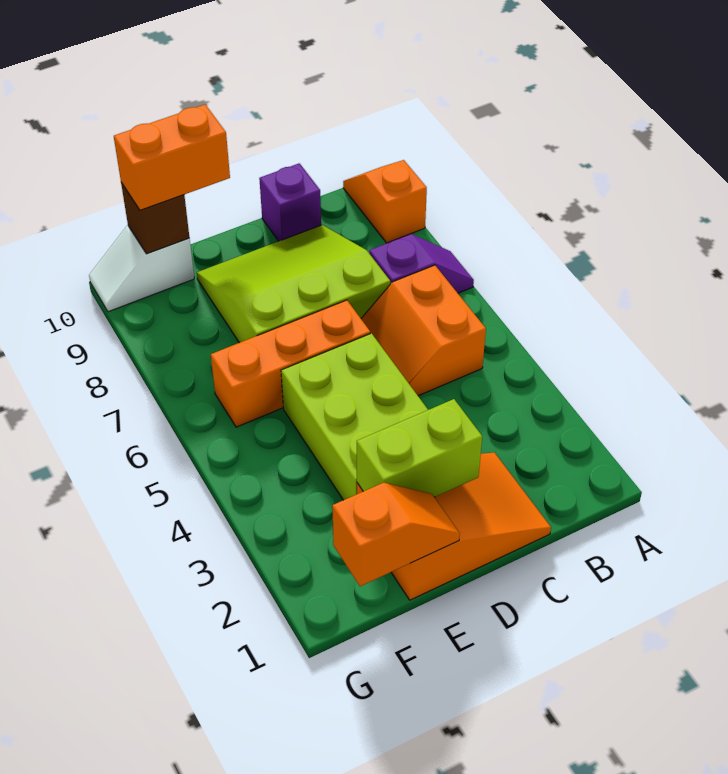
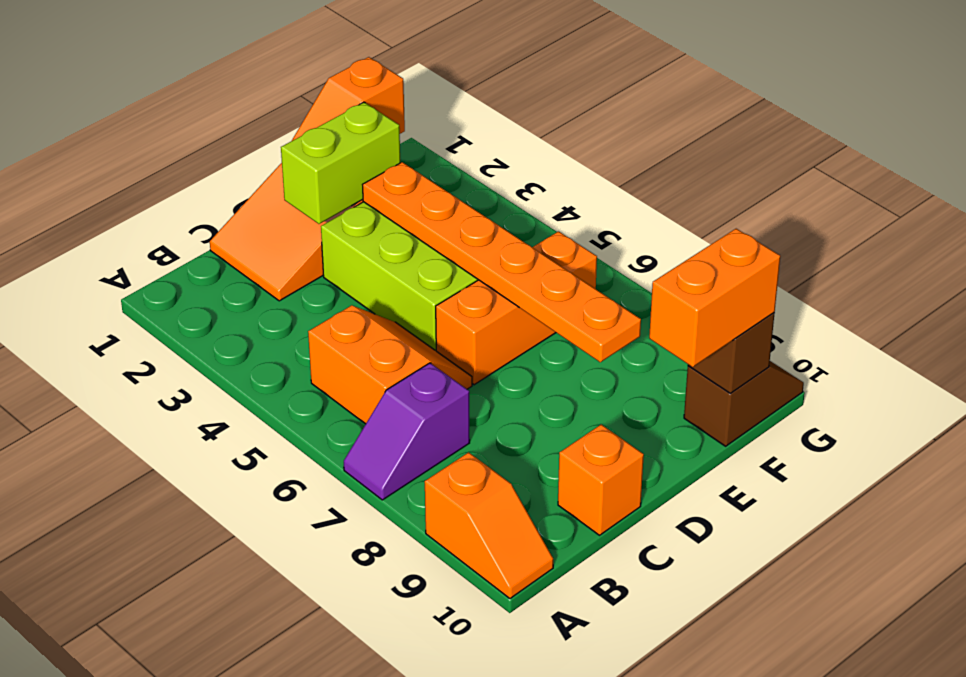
lime 3x3 slope [197,225,390,343] -> none
purple 1x1 brick [259,163,321,241] -> orange 1x1 brick [558,425,644,535]
none -> orange 1x6 plate [363,162,641,362]
white 1x2 slope [89,226,194,312] -> brown 1x2 slope [684,361,804,446]

